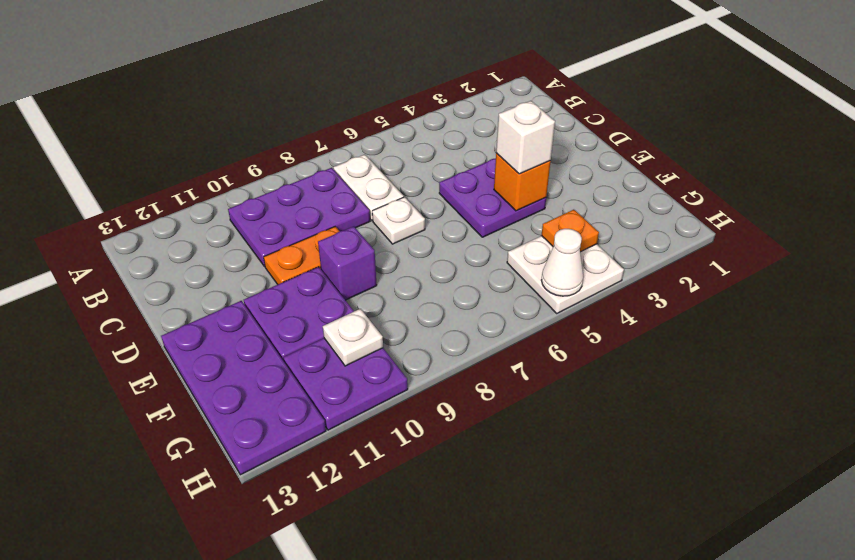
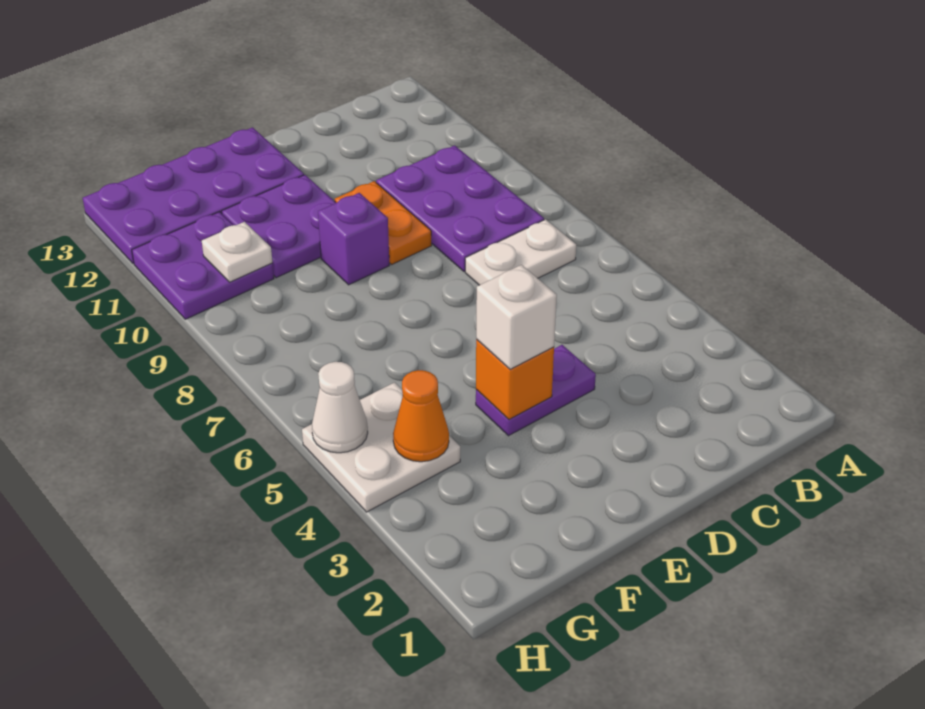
purple 2x2 plate [439,159,546,237] -> purple 1x2 plate [476,345,596,436]
white 1x1 plate [372,197,425,244] -> none
orange 1x1 plate [541,210,599,252] -> orange 1x1 cone [393,370,449,462]

